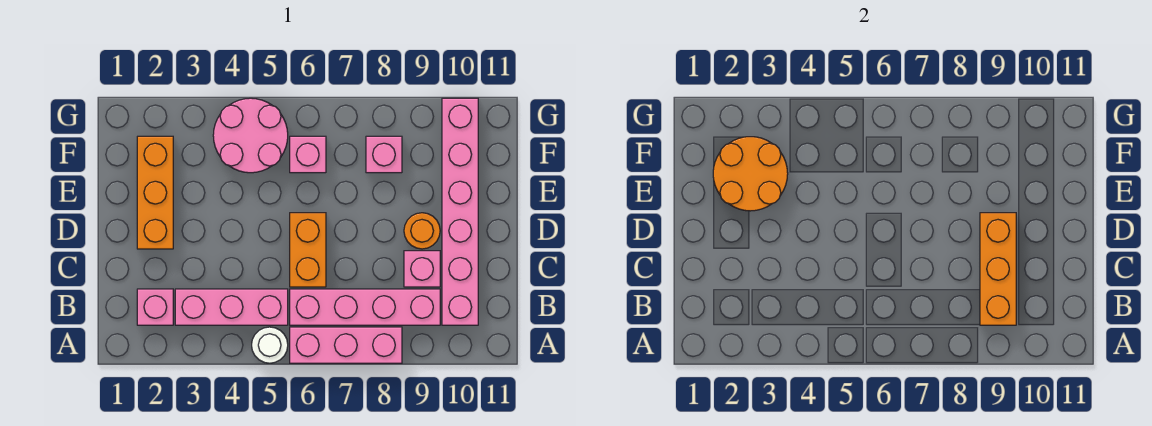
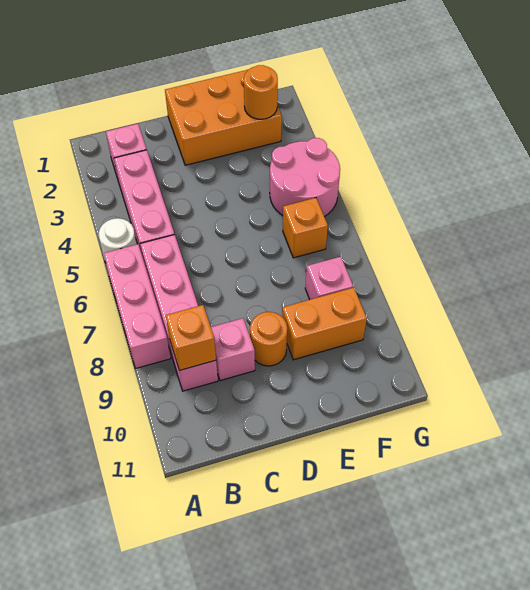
orange 1x3 brick [980,213,1016,325] -> orange 1x1 brick [166,305,216,371]
pink 1x6 brick [442,98,478,325] -> none
orange 1x2 brick [290,213,326,287] -> orange 1x2 brick moved to [282,288,367,360]
orange 1x3 brick [137,136,173,249] -> orange 2x3 brick [165,69,282,165]
orange 2x2 round brick [713,137,788,211] -> orange 1x1 round brick [244,65,278,119]
pink 1x1 brick [290,136,326,173] -> orange 1x1 brick [283,198,328,258]

